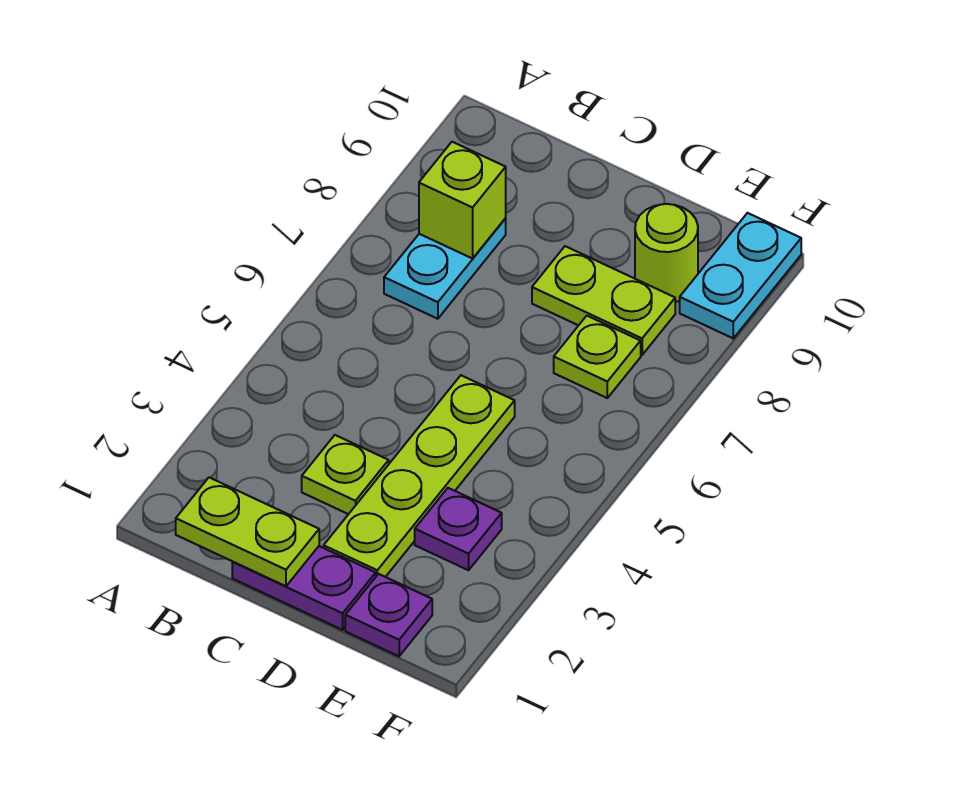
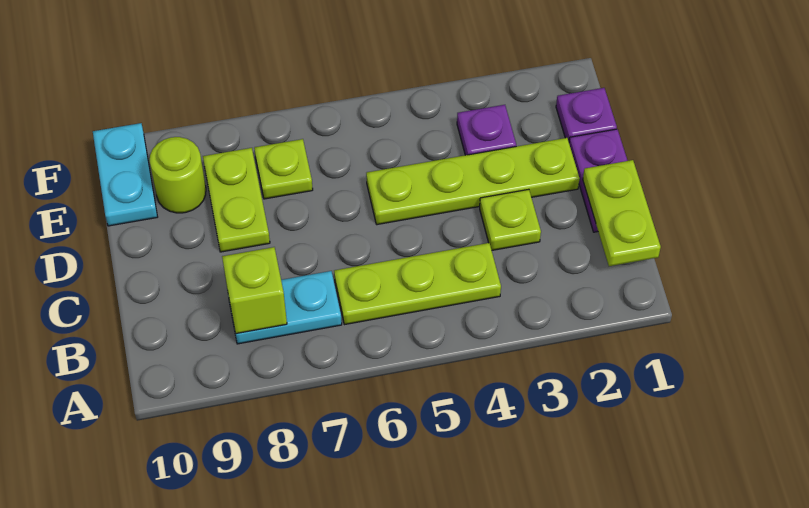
none -> lime 1x3 plate [334,243,501,325]
cyan 1x2 plate [680,213,801,338] -> cyan 1x2 plate turned to [93,123,157,226]

